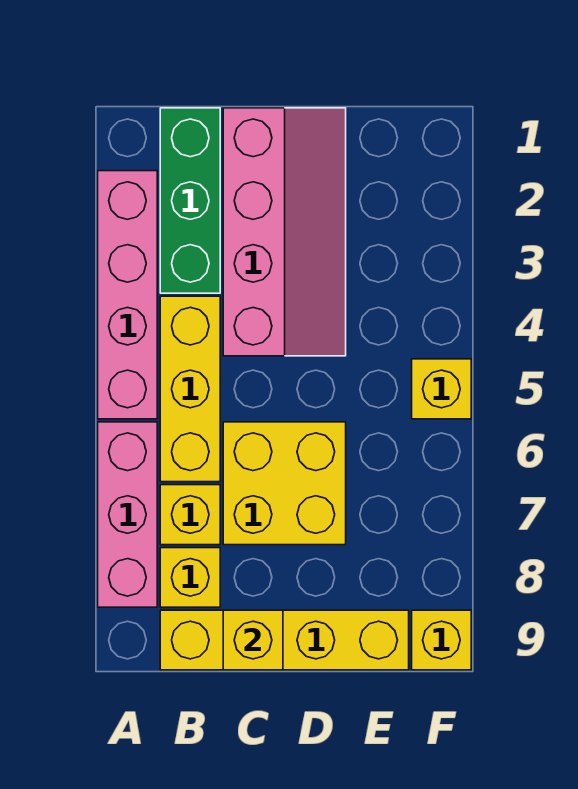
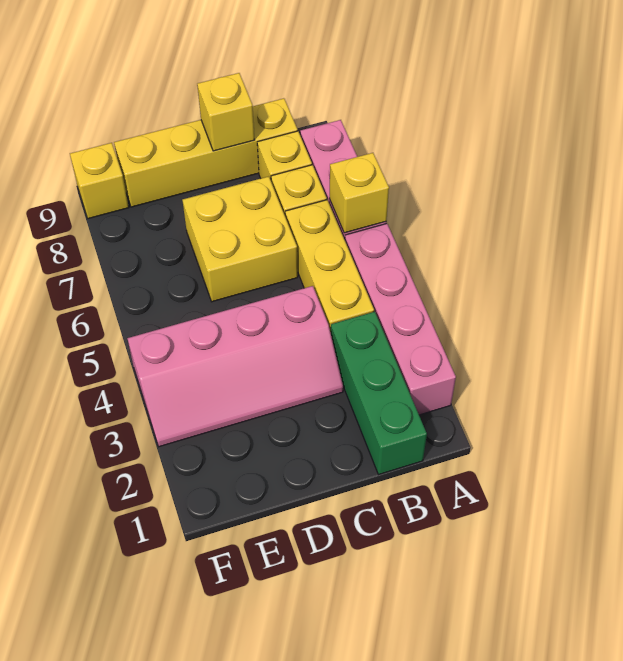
pink 2x4 slope [223,108,346,356] -> pink 2x4 slope turned to [127,286,343,447]
yellow 1x1 brick [412,359,471,419] -> yellow 1x1 brick moved to [330,153,389,233]

